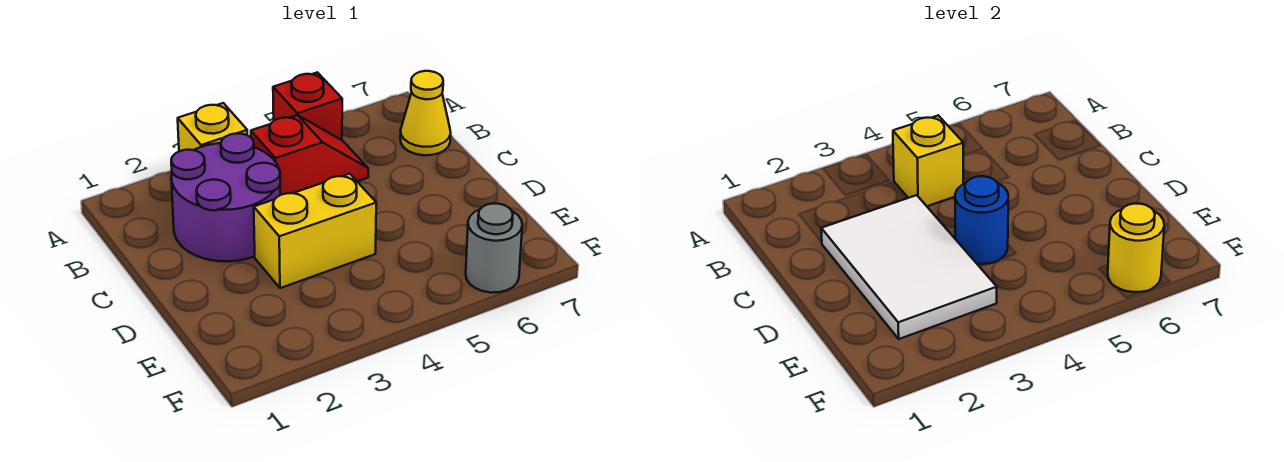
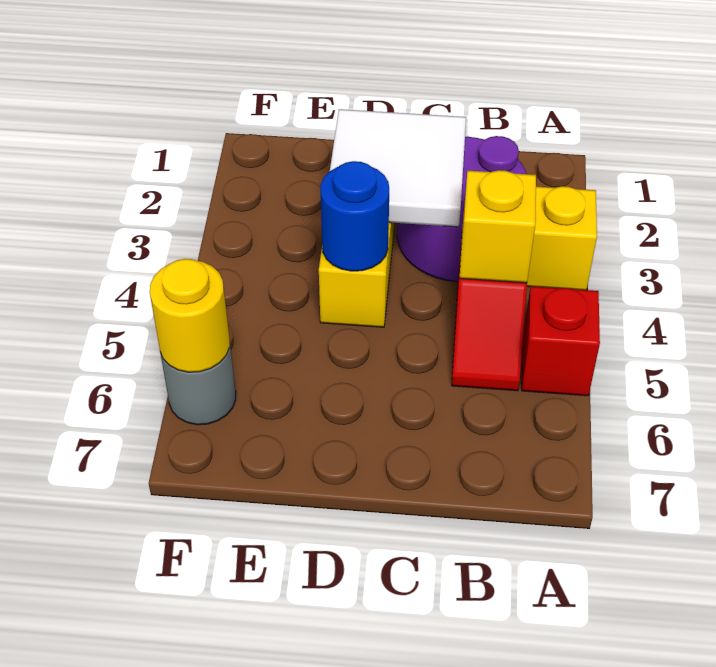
yellow 1x1 cone [400,71,451,155] -> none
white 2x3 tile [821,195,997,339] -> white 2x2 tile [330,109,466,227]

